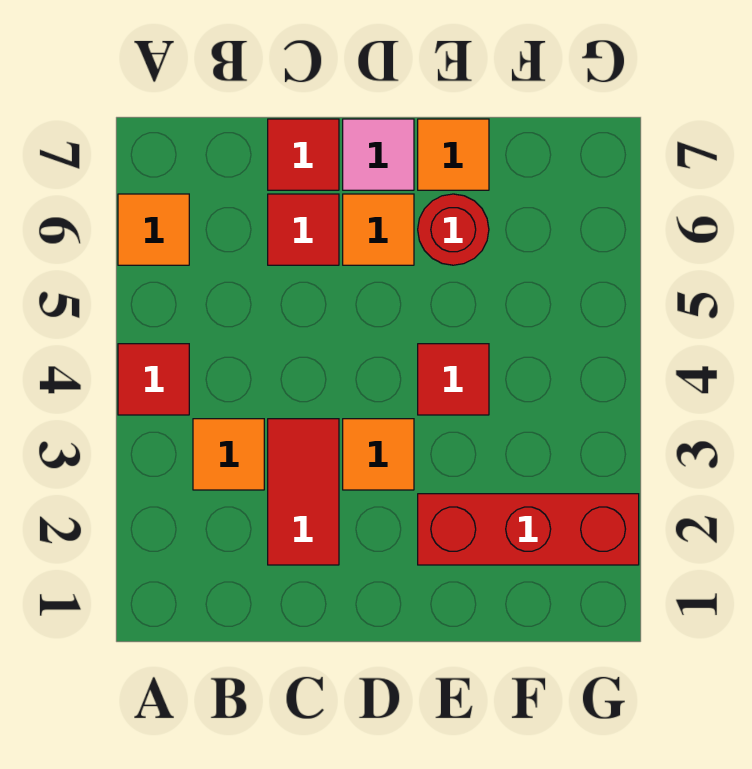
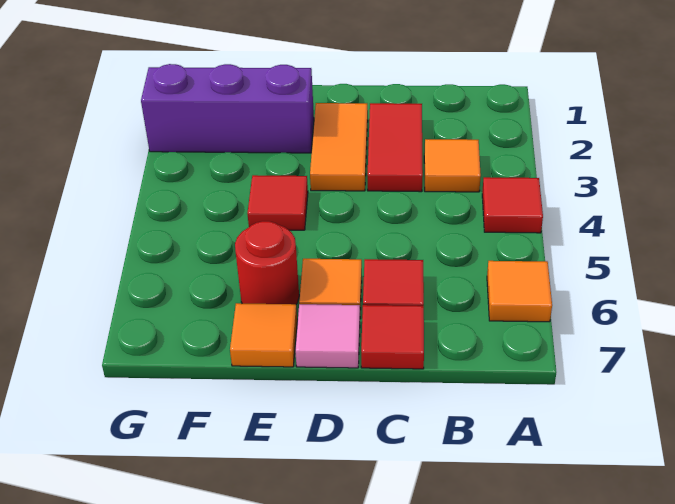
orange 1x1 tile [343,419,414,490] -> orange 1x2 tile [310,103,368,191]
red 1x3 brick [418,494,639,565] -> purple 1x3 brick [141,64,314,153]

